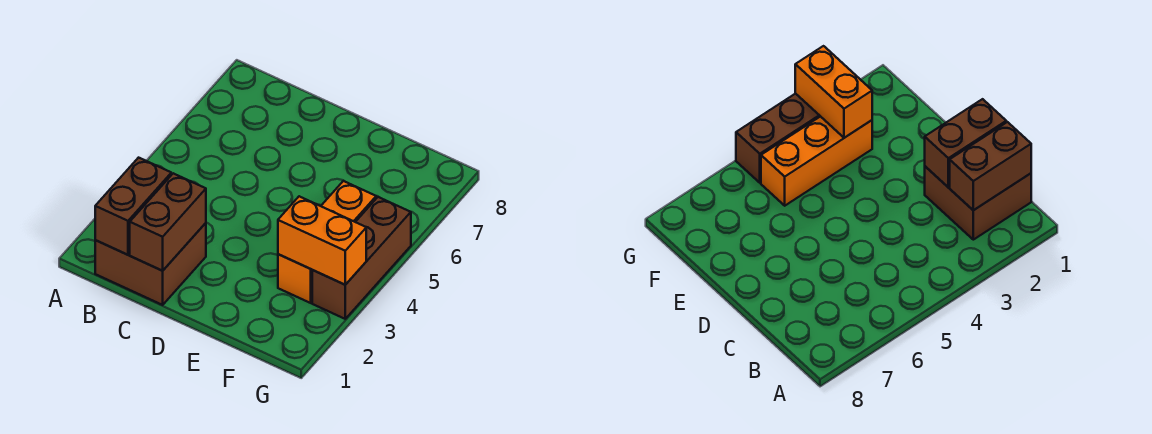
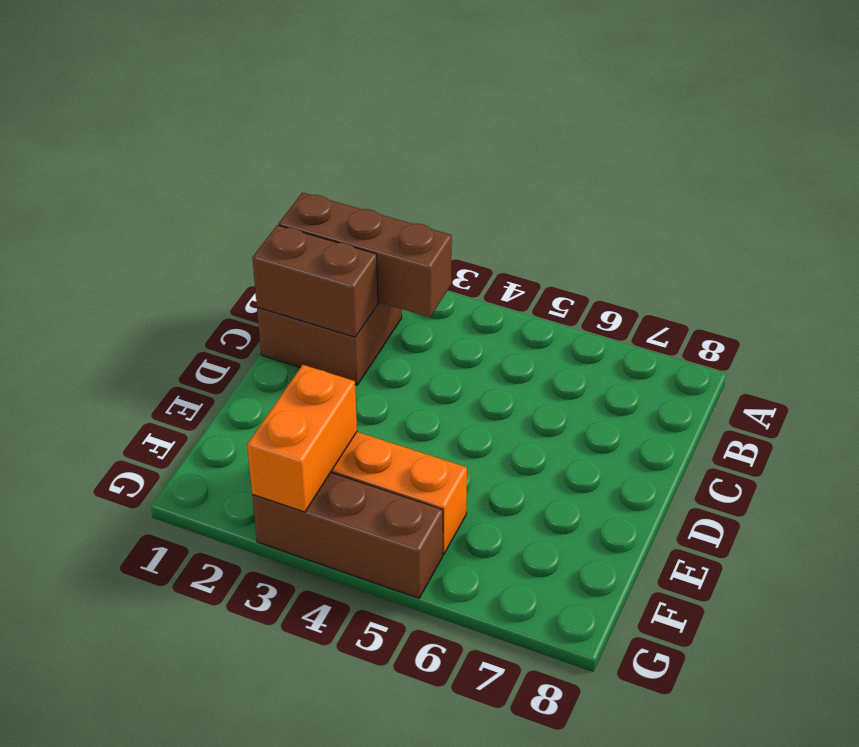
brown 1x2 brick [95,158,171,255] -> brown 1x3 brick [278,193,452,317]

